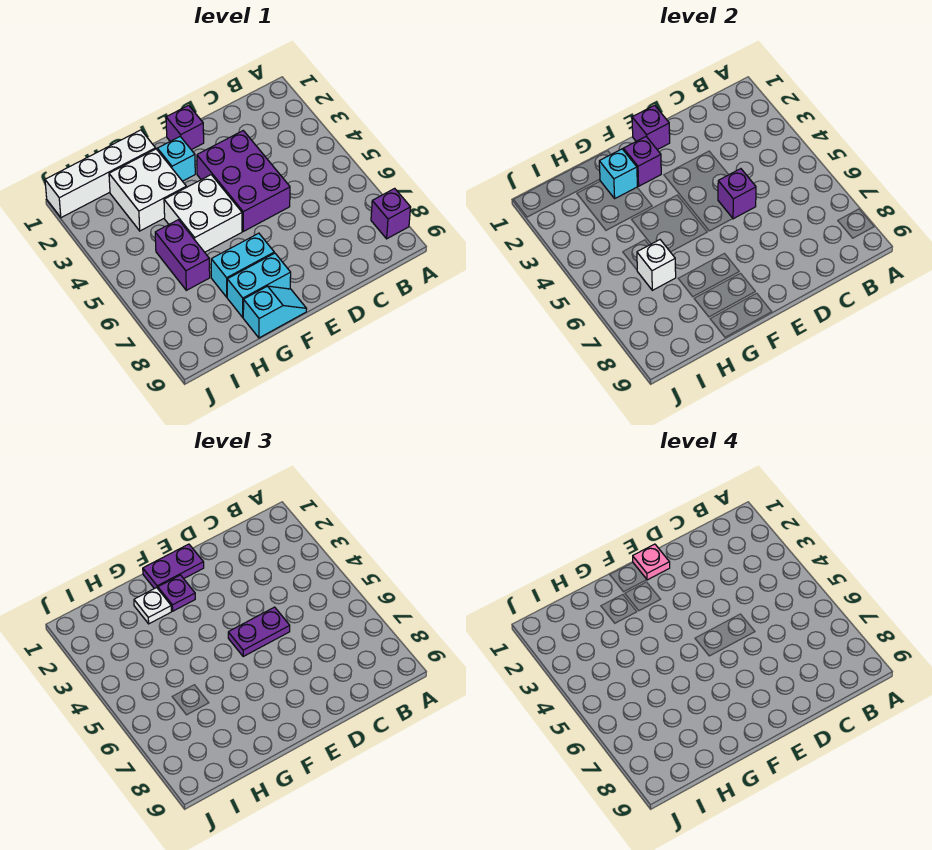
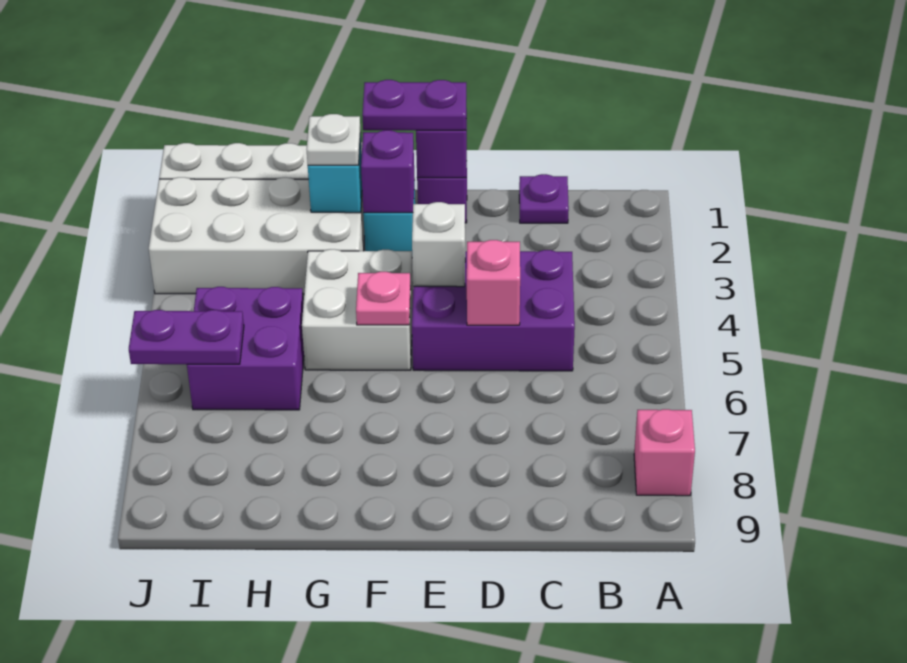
purple 1x1 brick [371,188,411,239] -> pink 1x1 brick [634,409,695,496]
purple 2x3 brick [197,131,290,231] -> purple 2x3 brick turned to [412,250,575,371]
purple 1x1 brick [718,169,756,219] -> pink 1x1 brick [467,240,520,325]
purple 1x2 plate [228,607,290,656] -> purple 1x2 plate moved to [129,310,244,364]
pink 1x1 plate [633,544,670,580] -> pink 1x1 plate moved to [356,272,411,325]
purple 1x1 plate [158,575,195,611] -> purple 1x1 plate moved to [519,174,569,223]
cyan 1x2 brick [211,233,274,297] -> none
cyan 1x2 brick [227,253,291,317] -> none
cyan 1x2 slope [243,286,307,338] -> none
white 2x2 brick [109,149,186,231] -> white 2x4 brick [149,177,364,294]
purple 1x2 brick [155,220,210,290] -> purple 2x2 brick [187,287,304,410]
white 1x1 brick [637,240,676,290] -> white 1x1 brick moved to [412,202,465,287]

